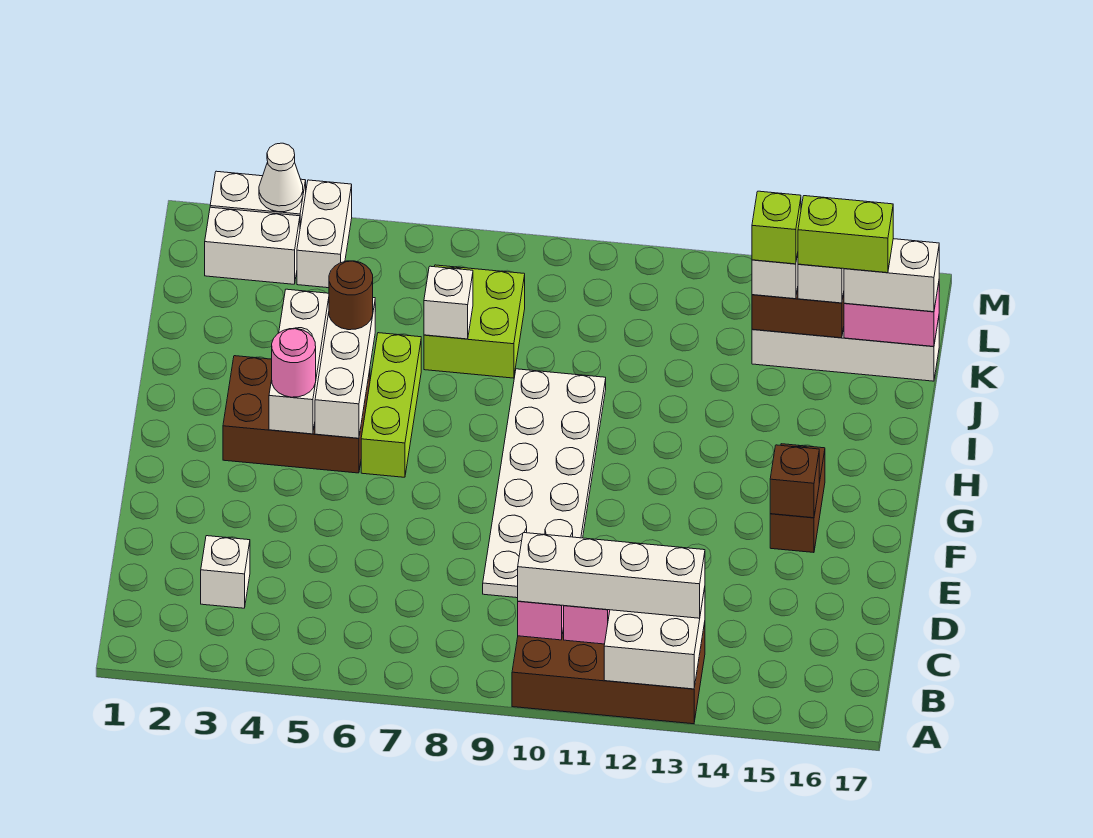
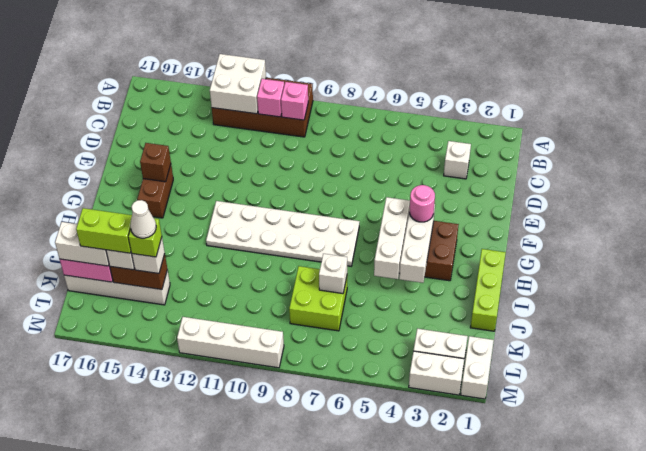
white 1x4 brick [518,533,705,618] -> white 1x4 brick moved to [177,317,284,368]
white 2x6 plate [483,369,606,598] -> white 2x6 plate turned to [206,201,360,266]
lime 1x3 brick [361,333,421,477] -> lime 1x3 brick moved to [470,249,506,331]
brown 1x1 round brick [329,261,373,330] -> none
white 1x2 brick [297,180,352,288] -> white 1x2 brick moved to [461,336,494,399]
white 1x1 cone [259,143,303,212] -> white 1x1 cone moved to [130,200,156,238]

